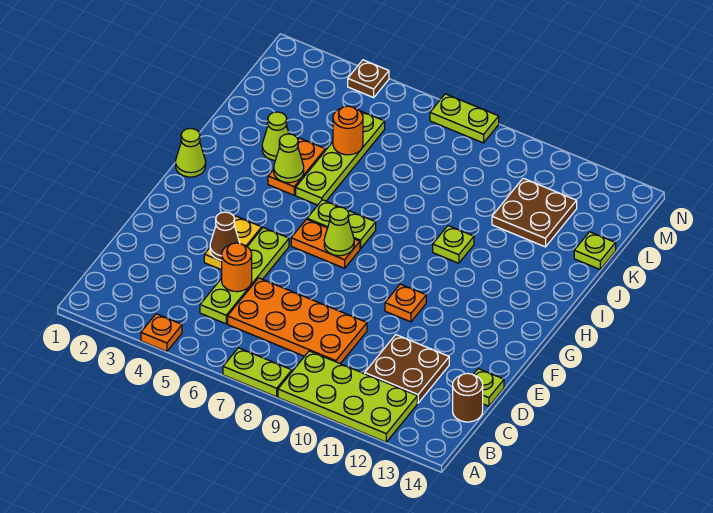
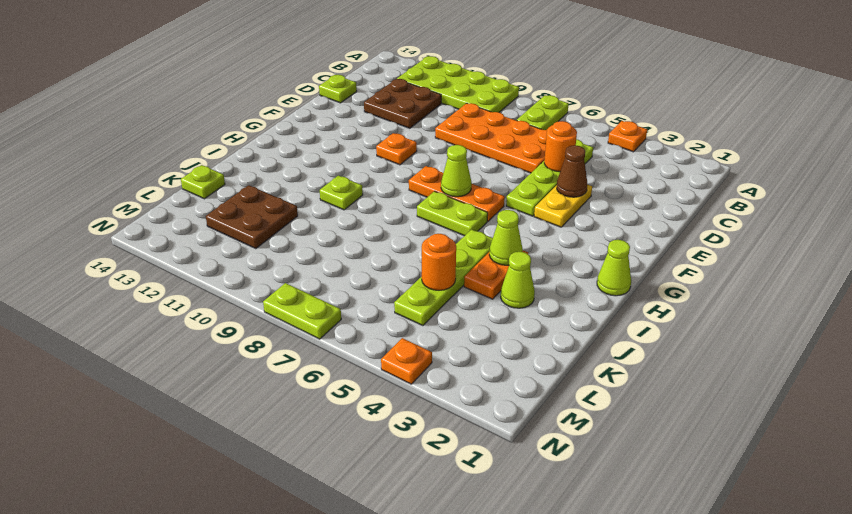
lime 1x2 plate [223,348,292,397] -> lime 1x2 plate turned to [517,95,568,130]
brown 1x1 round brick [453,373,483,422] -> none
orange 1x2 plate [291,219,360,268] -> orange 1x3 plate [409,166,505,221]
brown 1x1 plate [348,60,389,98] -> orange 1x1 plate [381,338,432,384]

